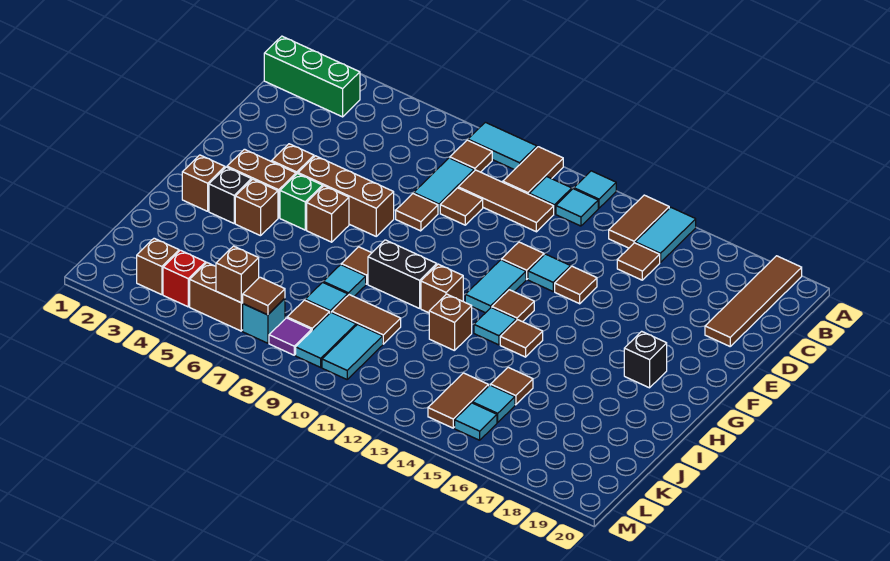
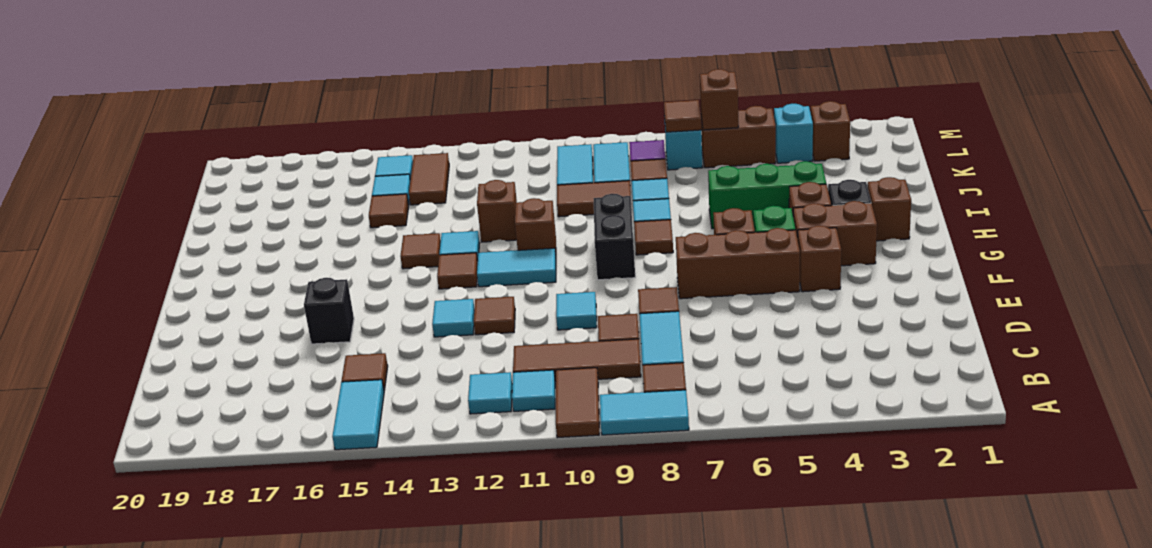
cyan 1x1 tile [574,171,616,208] -> cyan 1x1 tile moved to [556,292,597,330]
brown 1x2 tile [609,195,669,248] -> none
brown 1x4 tile [705,256,802,346] -> none
green 1x3 brick [264,36,360,117] -> green 1x3 brick moved to [708,161,826,229]
brown 1x1 tile [555,266,597,304] -> none
cyan 1x2 tile [465,260,526,313] -> cyan 1x2 tile turned to [477,248,556,287]
black 1x1 brick [624,331,667,388] -> black 1x1 brick moved to [304,278,354,344]
black 1x2 brick [368,240,437,308] -> black 1x2 brick turned to [594,194,635,280]
red 1x1 brick [163,250,206,307] -> cyan 1x1 brick [774,104,813,163]

